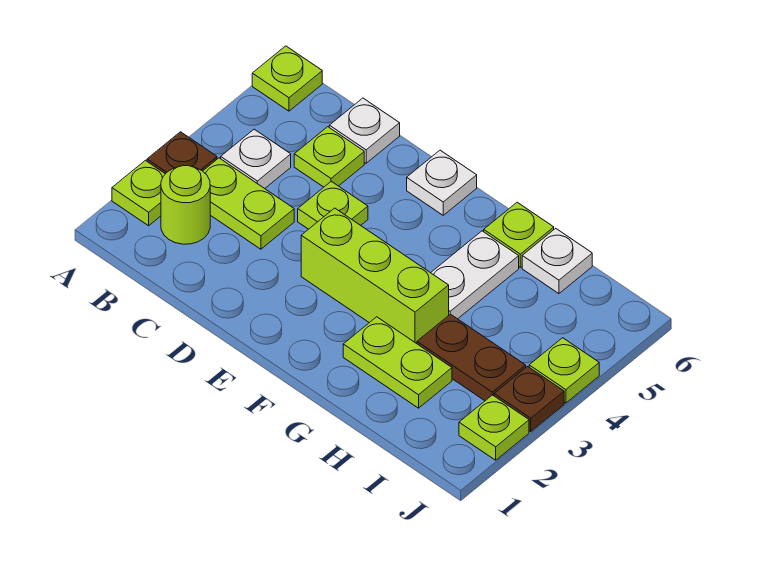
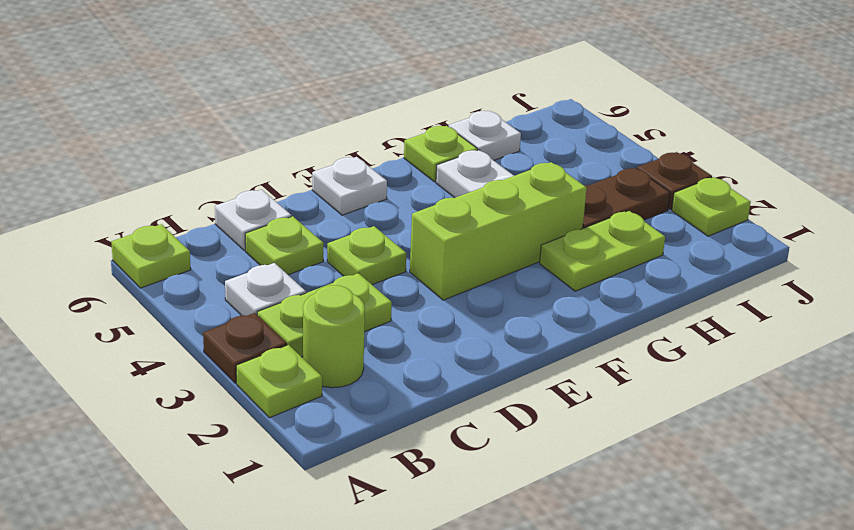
lime 1x1 plate [529,338,599,403] -> none

